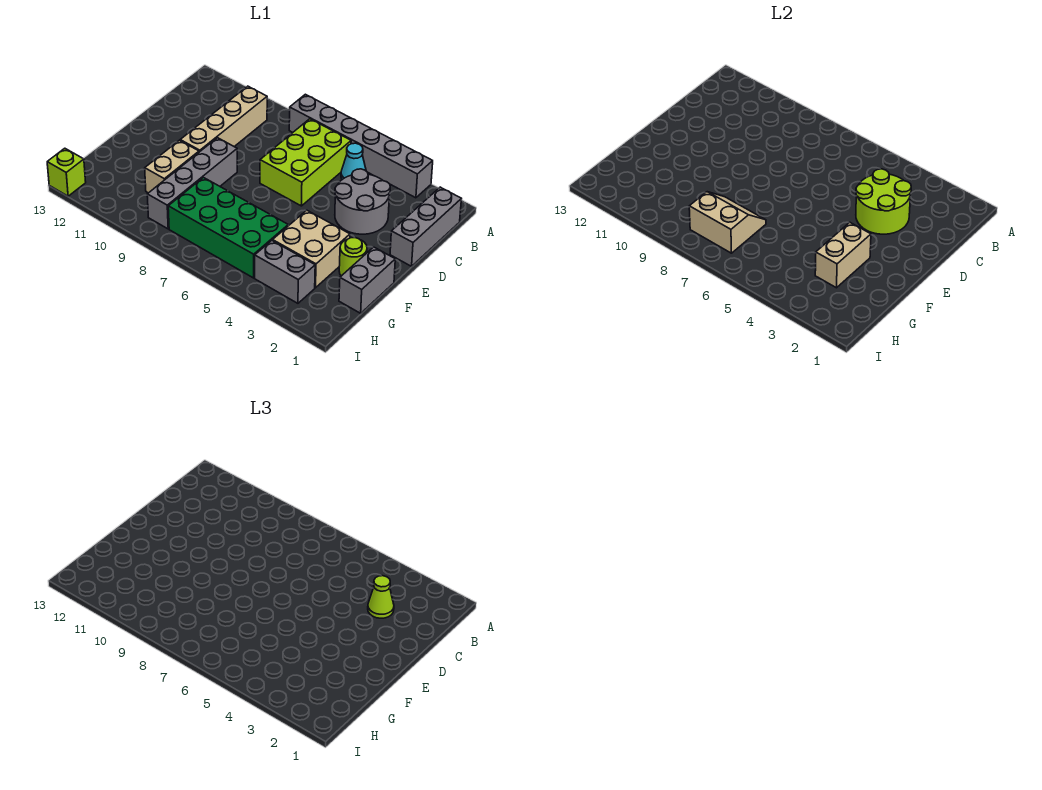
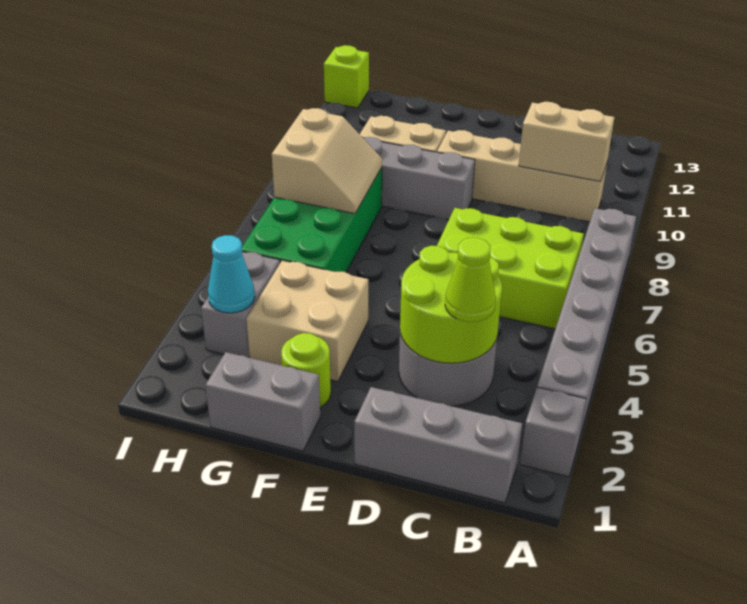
none -> grey 1x1 brick [520,387,586,477]
cyan 1x1 cone [341,143,366,179] -> cyan 1x1 cone moved to [208,235,255,313]
tan 1x2 brick [815,223,871,288] -> tan 1x2 brick moved to [519,102,614,182]

